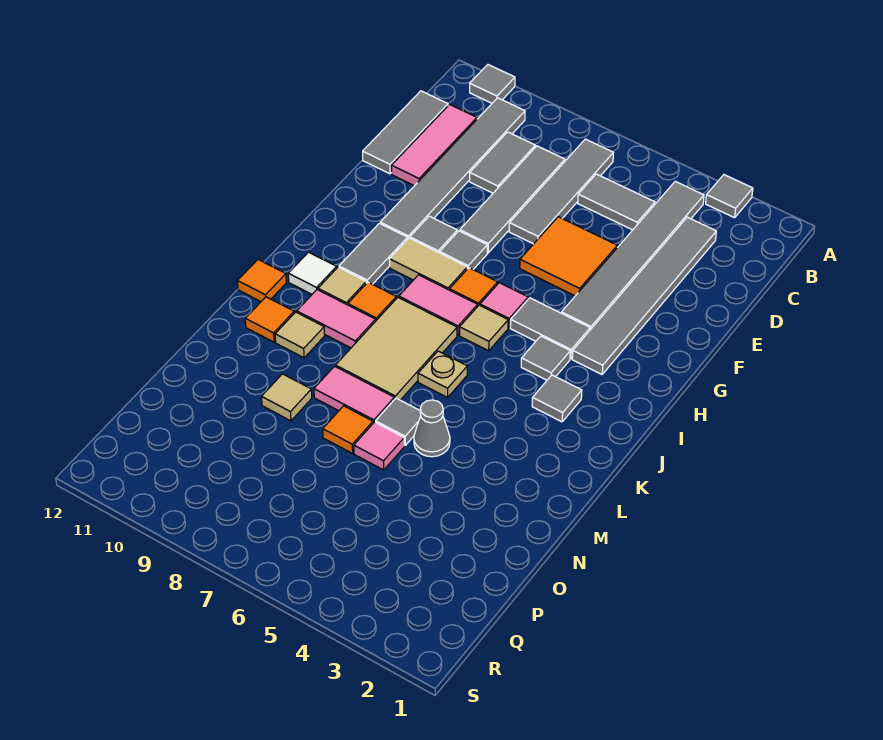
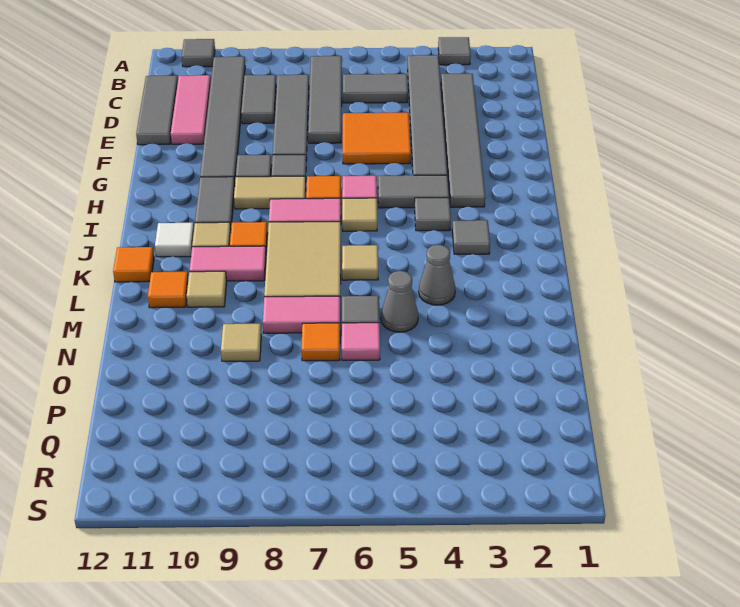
tan 1x1 plate [418,351,467,398] -> tan 1x1 tile [342,245,378,280]
none -> grey 1x1 cone [419,245,455,305]

